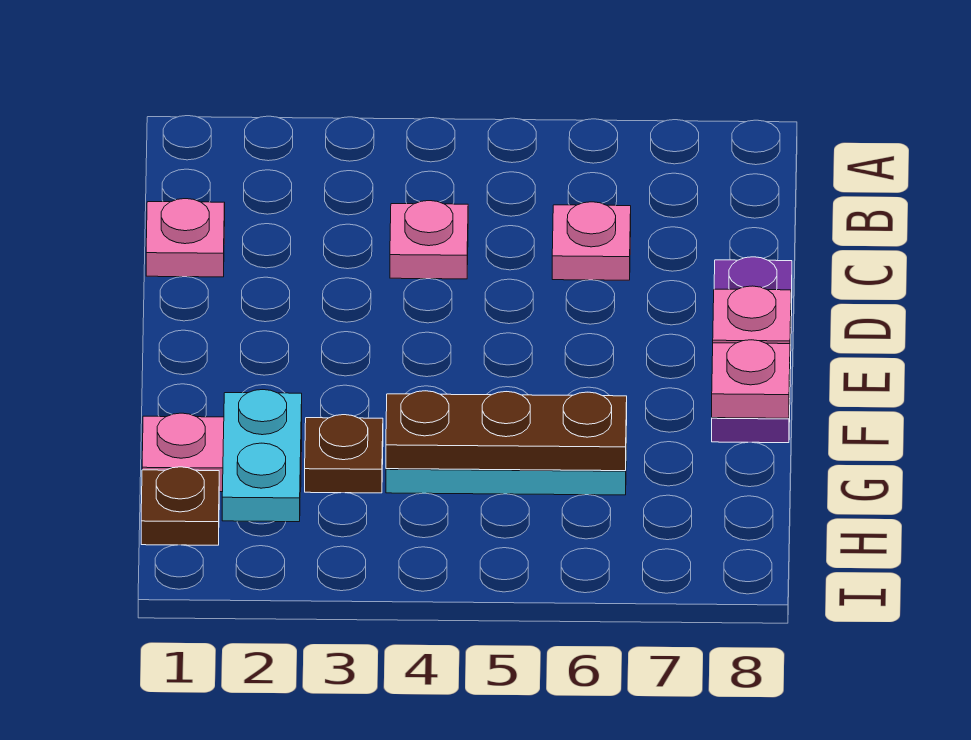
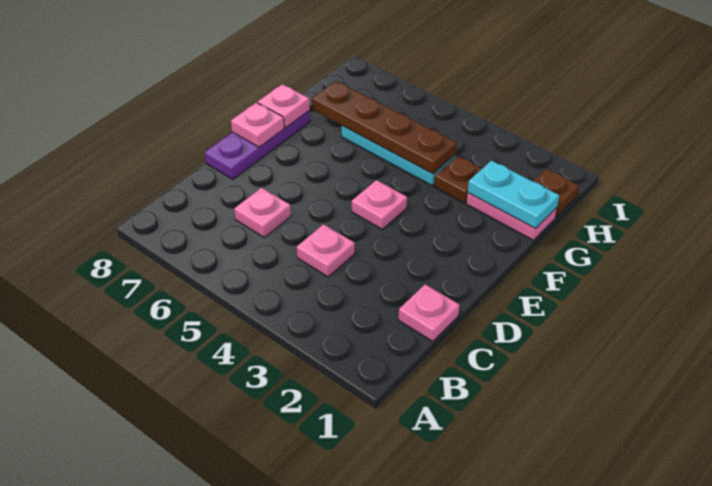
none -> pink 1x1 plate [352,180,407,229]
cyan 1x2 plate [222,390,302,522] -> cyan 1x2 plate turned to [468,161,559,229]
brown 1x3 plate [386,391,627,471] -> brown 1x4 plate [312,81,457,174]

